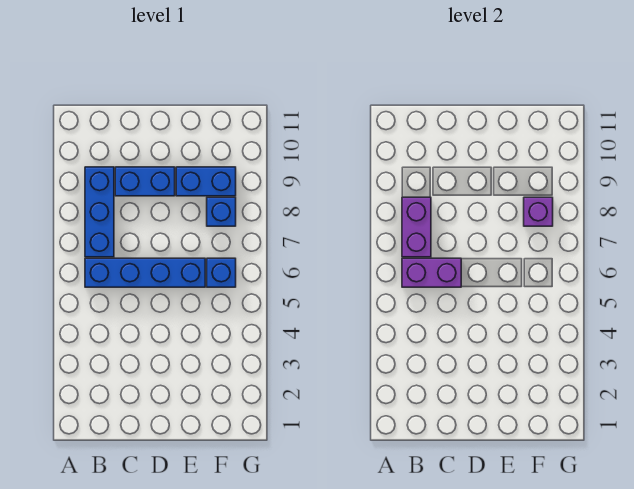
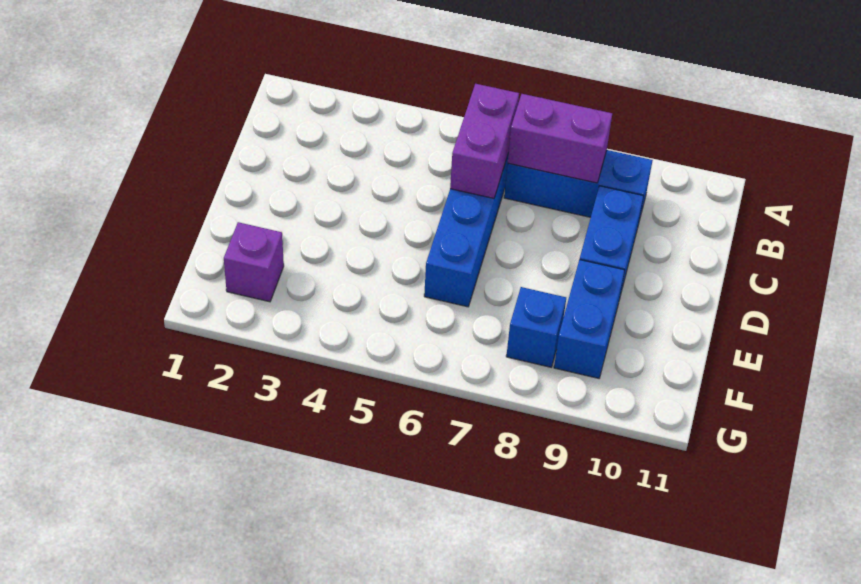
blue 1x1 brick [207,258,236,287] -> none
purple 1x1 brick [524,197,553,226] -> purple 1x1 brick moved to [224,222,284,302]

